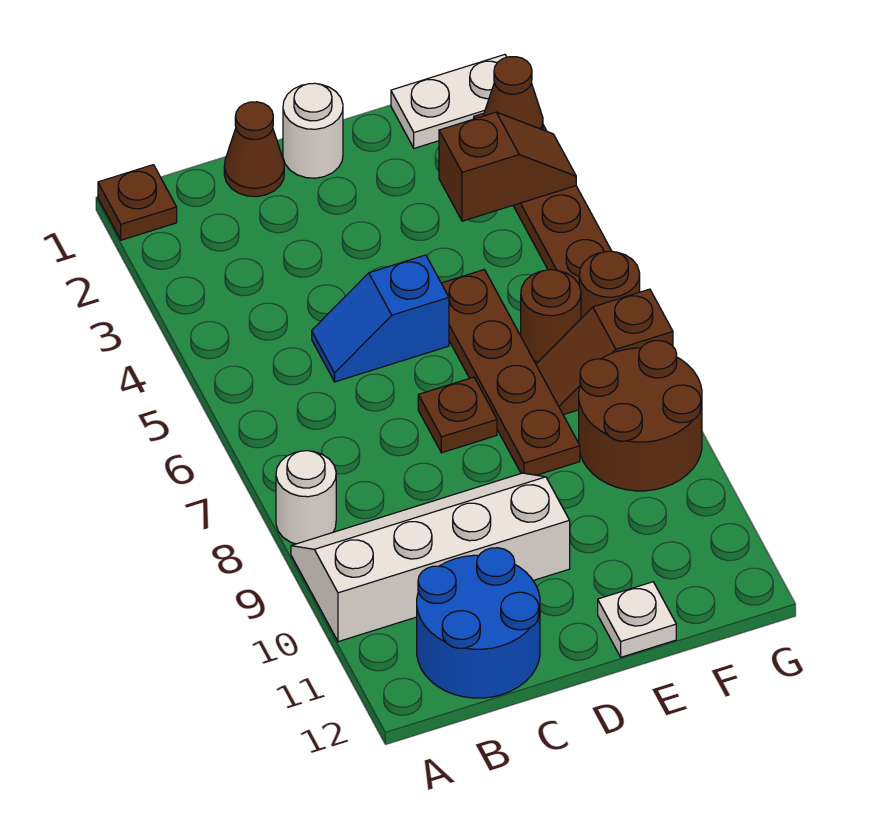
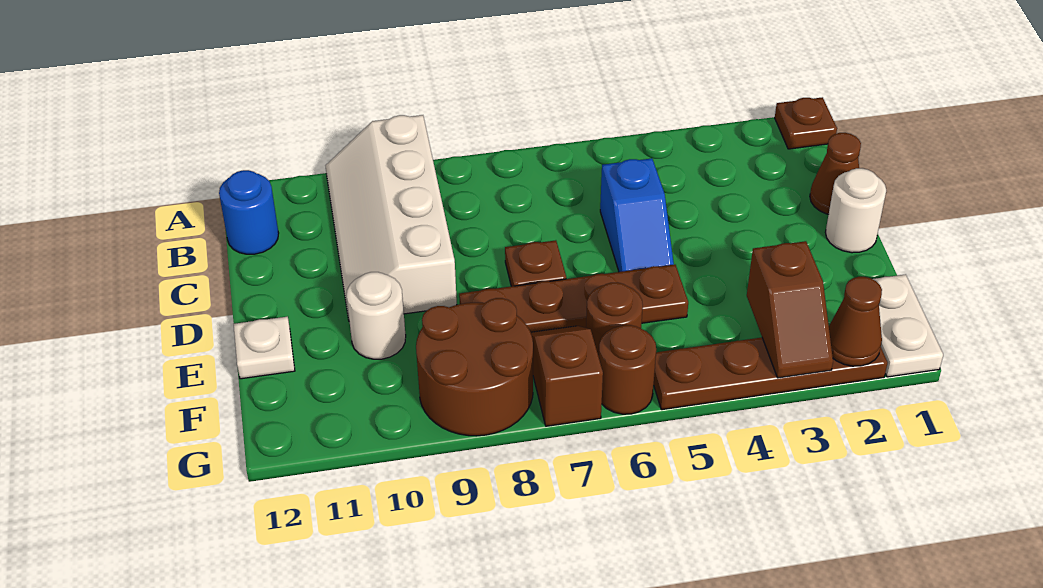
white 1x1 round brick [276,451,336,544] -> white 1x1 round brick moved to [347,272,406,359]
white 2x4 slope [291,473,570,642] -> white 2x4 slope turned to [325,115,457,320]
blue 2x2 round brick [417,548,540,698] -> blue 1x1 round brick [219,170,279,254]
blue 1x2 slope [312,255,449,382] -> blue 1x2 slope turned to [600,158,674,272]

